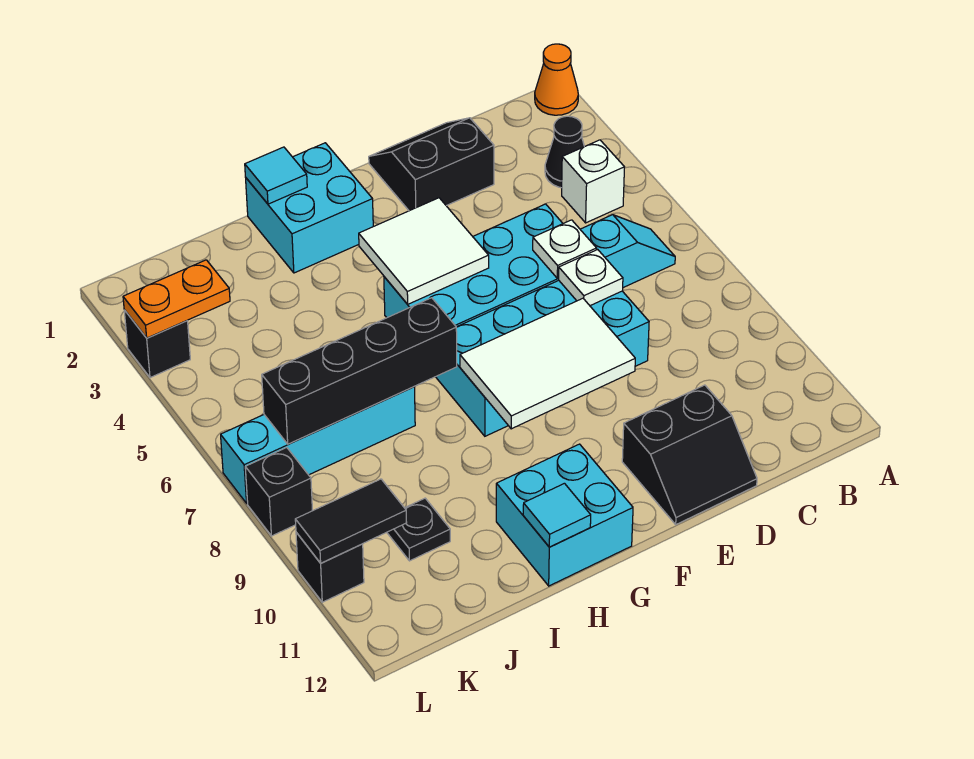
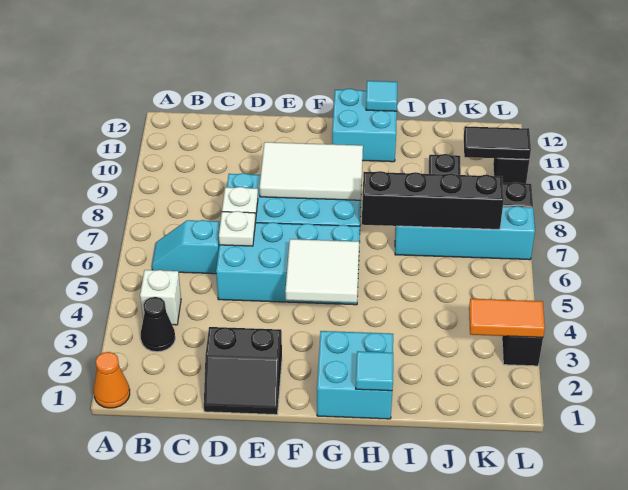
black 2x2 slope [622,385,757,524] -> none
orange 1x2 plate [123,260,230,338] -> orange 1x2 tile [469,299,545,337]

